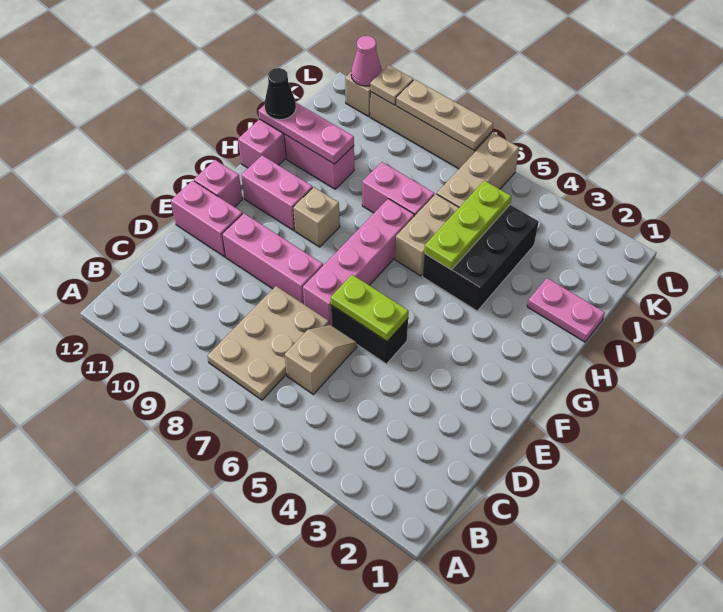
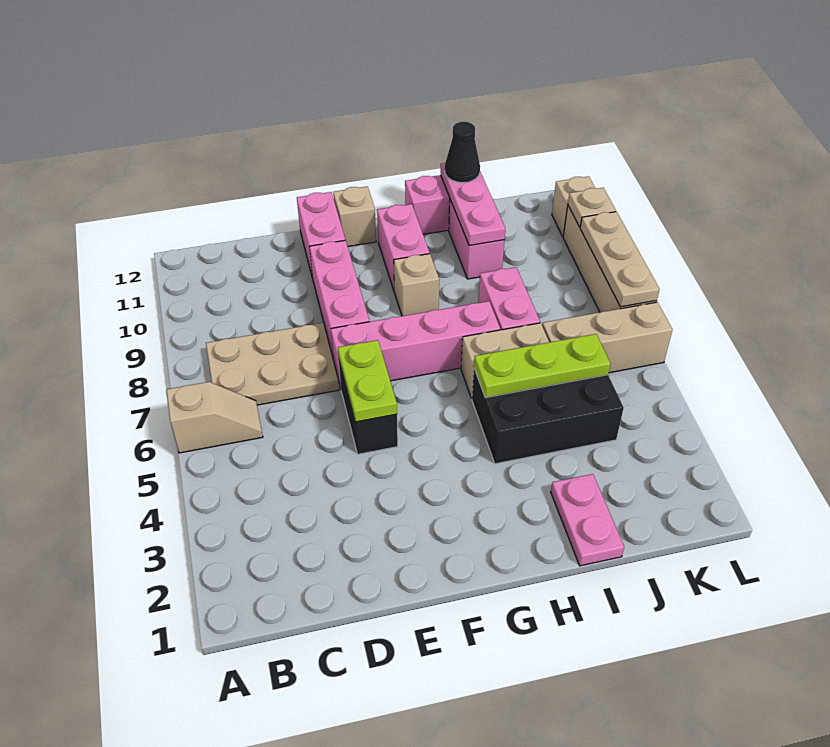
tan 1x2 slope [285,325,357,394] -> tan 1x2 slope moved to [167,382,263,453]
pink 1x1 brick [194,160,242,207] -> tan 1x1 brick [333,187,376,246]
pink 1x1 cone [351,36,382,86] -> none

